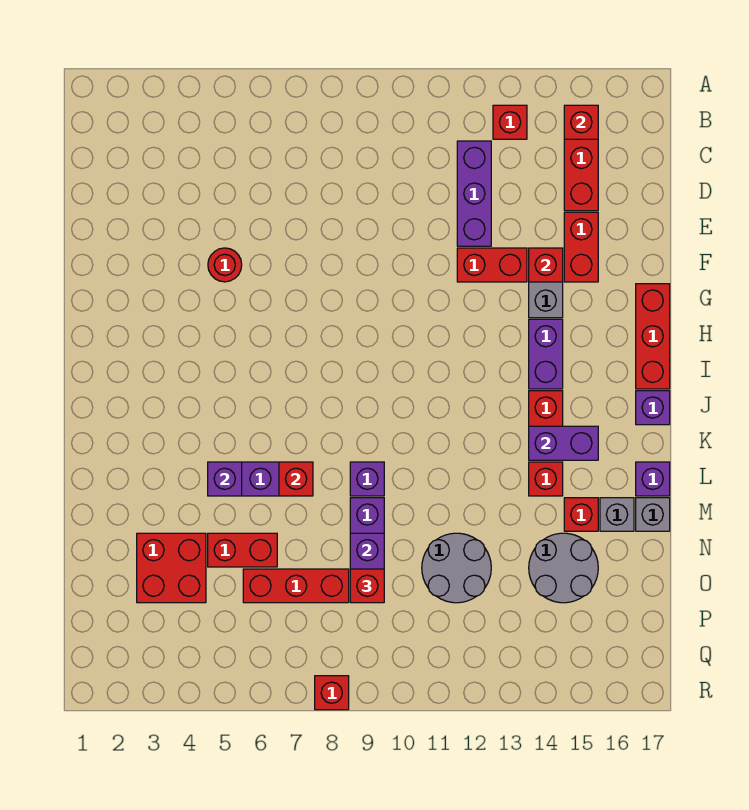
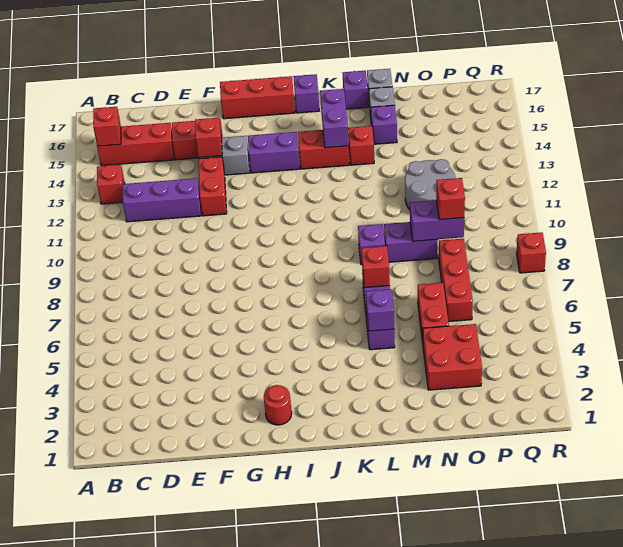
red 1x1 round brick [208,248,242,282] -> red 1x1 round brick moved to [264,385,292,425]
red 1x1 brick [564,498,598,531] -> purple 1x1 brick [371,105,397,144]
grey 2x2 round brick [529,533,598,603] -> none

